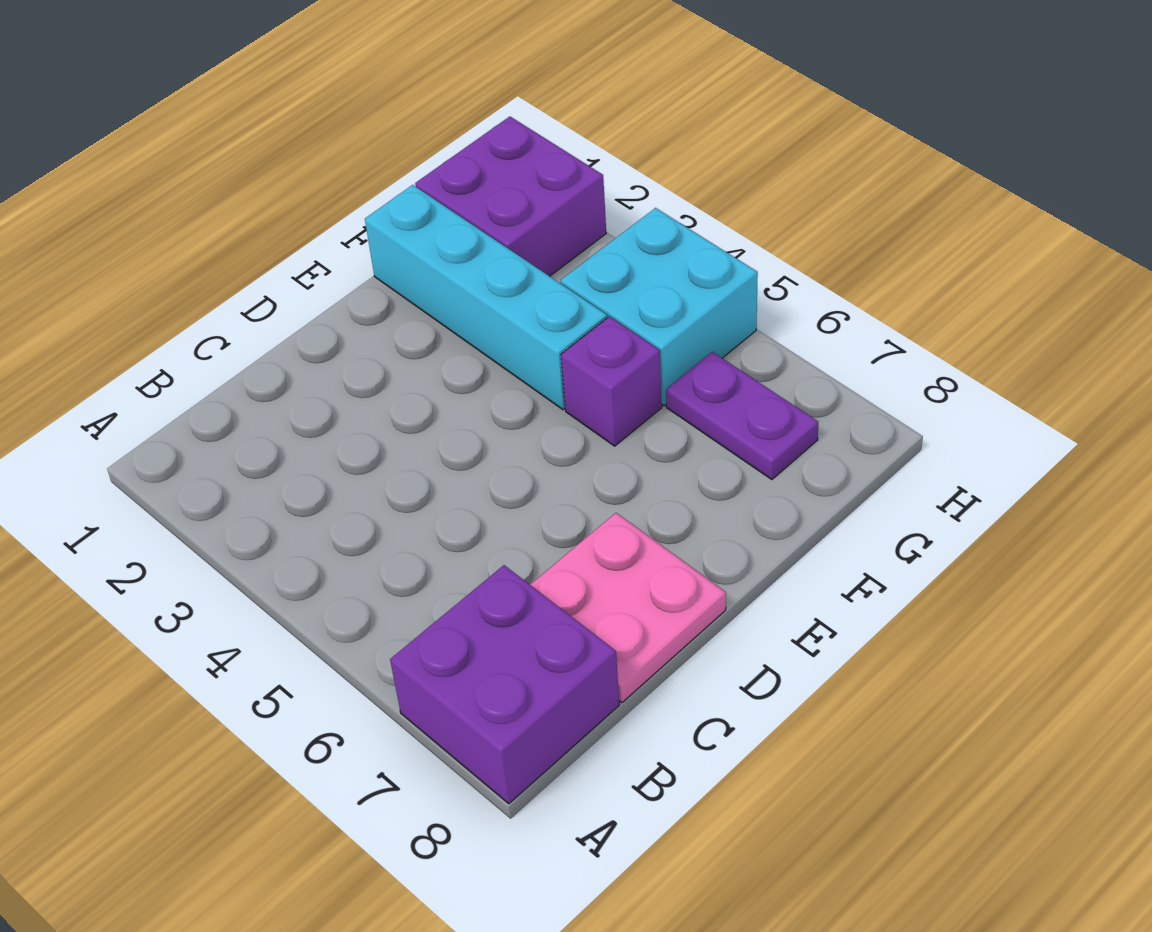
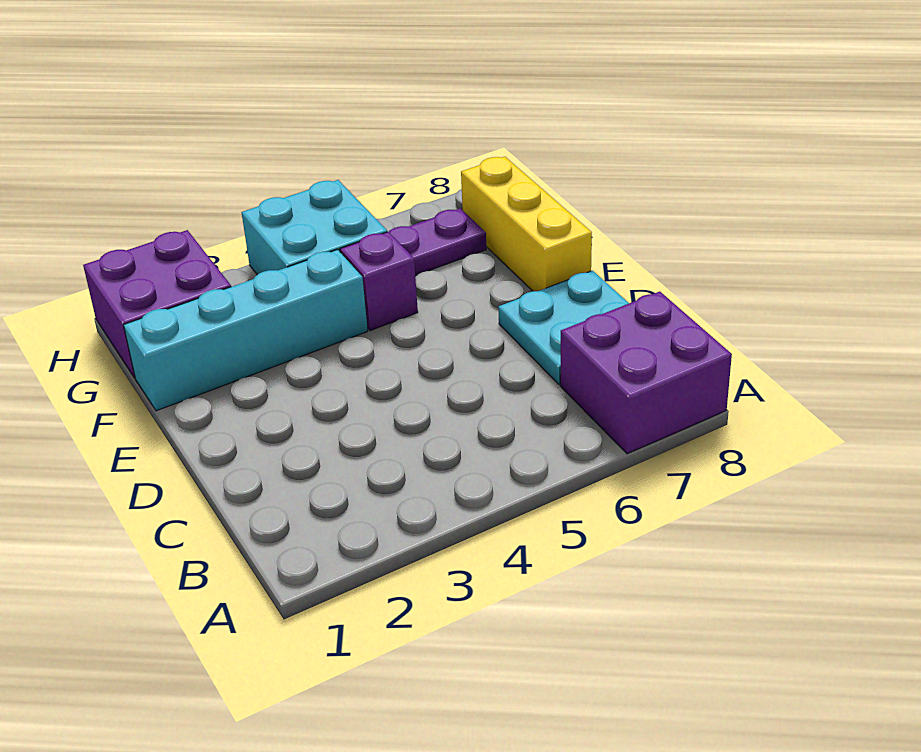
pink 2x2 plate [530,513,726,703] -> cyan 2x2 plate [498,271,629,385]
none -> yellow 1x3 brick [461,157,592,291]

